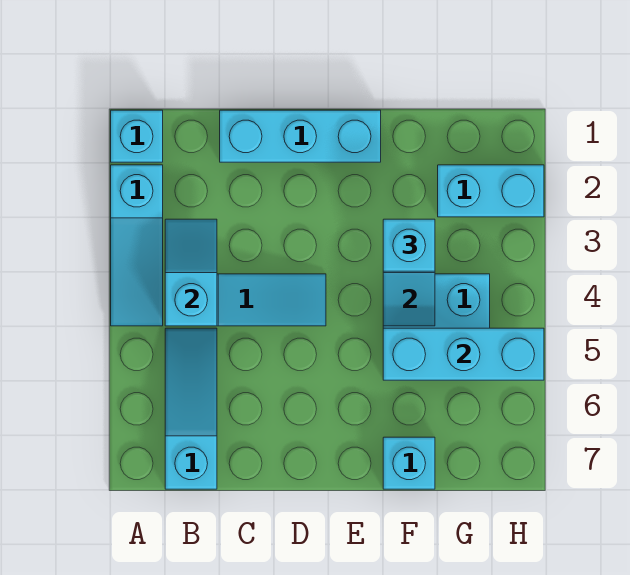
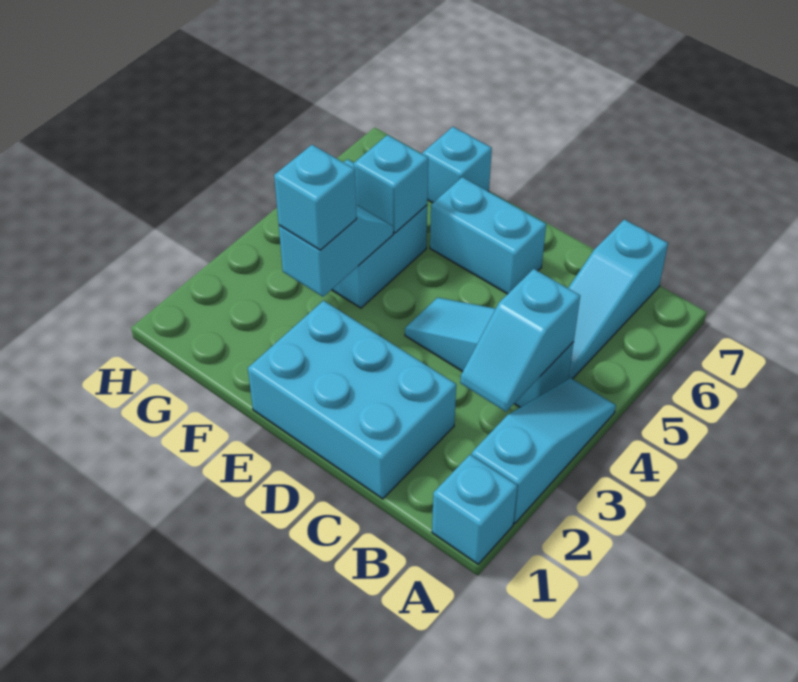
cyan 1x3 brick [220,110,381,162] -> cyan 2x3 brick [248,301,456,499]
cyan 1x3 brick [383,328,544,380] -> cyan 1x1 brick [354,135,428,233]
cyan 1x2 brick [438,165,544,217] -> cyan 1x2 brick moved to [430,177,546,294]

